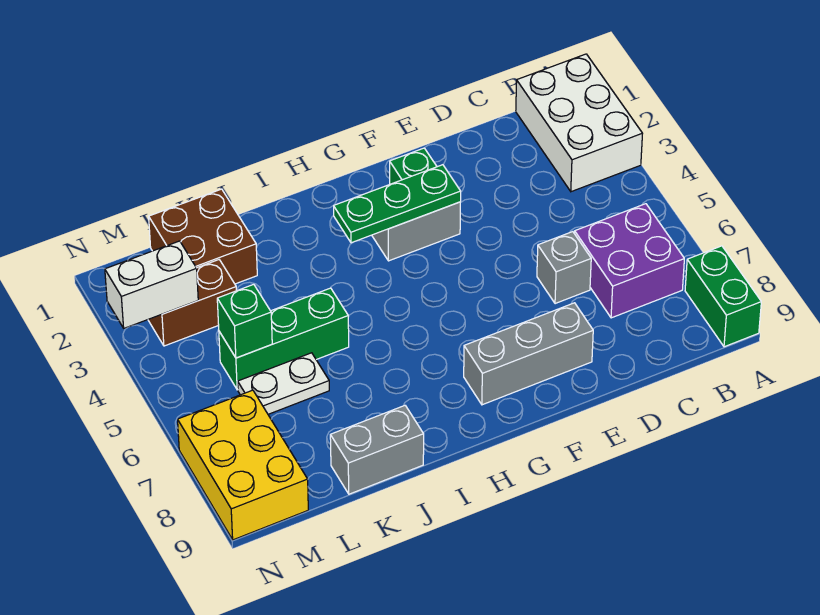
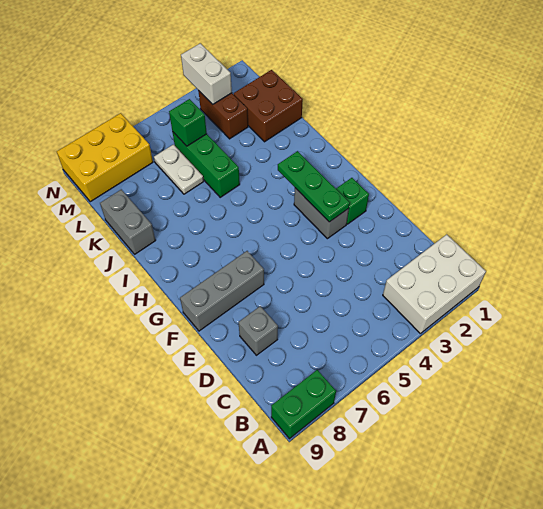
purple 2x2 brick [575,204,684,318] -> none
grey 1x1 brick [537,232,591,304] -> grey 1x1 brick moved to [239,306,278,355]
grey 1x3 brick [464,303,593,405] -> grey 1x3 brick turned to [180,251,264,331]

